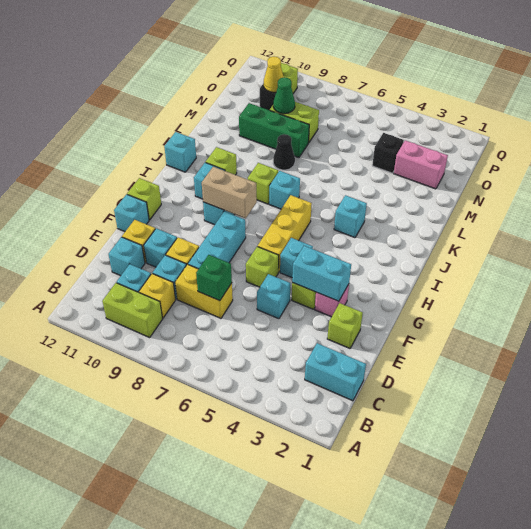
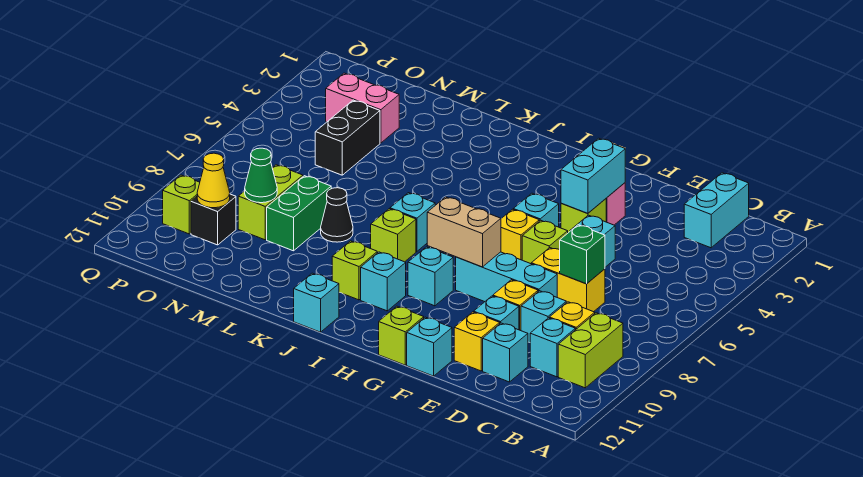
yellow 1x2 brick [175,264,233,318] -> yellow 1x2 brick turned to [531,248,605,312]
lime 1x1 brick [327,303,363,348] -> none
yellow 1x3 brick [258,195,312,272] -> yellow 1x1 brick [501,209,539,260]
tan 1x2 brick [202,167,257,218] -> tan 1x2 brick turned to [427,197,501,267]
cyan 1x1 brick [334,195,367,238] -> none
green 1x3 brick [239,103,309,158] -> green 1x2 brick [267,176,331,251]
pink 1x2 brick [394,140,448,189] -> pink 1x2 brick turned to [326,73,399,143]
black 1x1 brick [372,133,404,173] -> black 1x2 brick [315,100,380,175]

